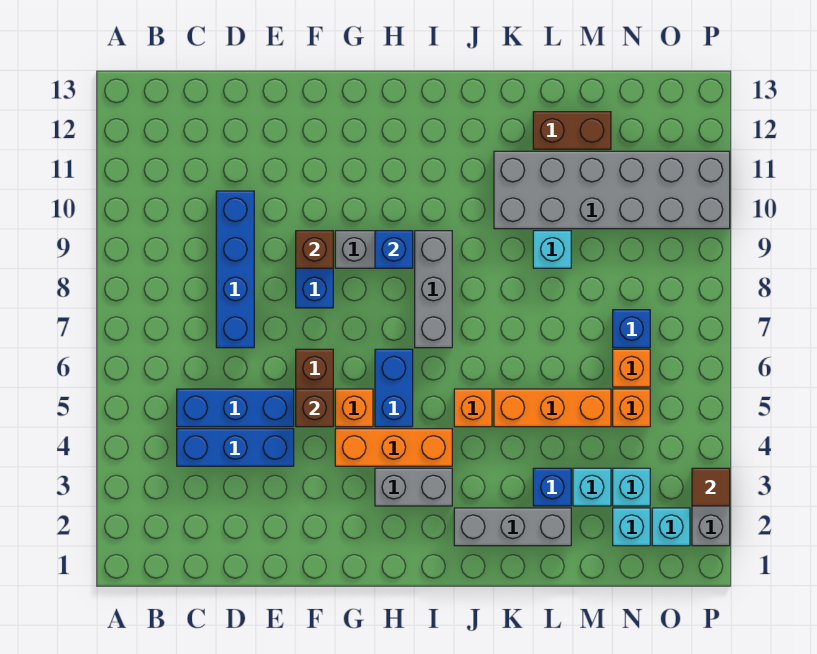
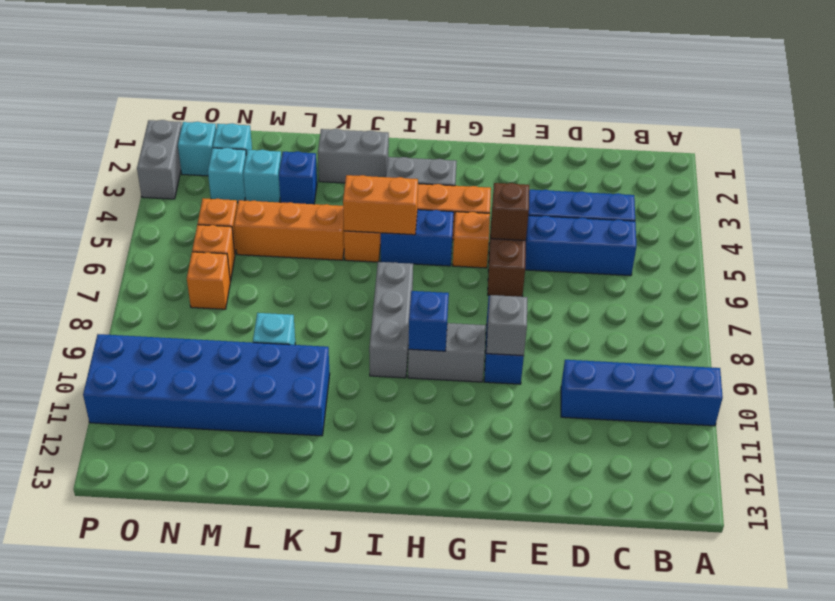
blue 1x4 brick [216,191,254,348] -> blue 1x4 brick turned to [561,360,723,426]
brown 1x1 brick [296,231,333,268] -> grey 1x1 brick [487,295,527,356]
blue 1x2 brick [375,349,413,427] -> blue 1x2 brick turned to [381,210,454,266]
none -> orange 1x2 brick [343,175,418,235]
grey 1x3 brick [454,508,571,546] -> grey 1x2 brick [318,129,389,183]
grey 2x6 brick [494,151,730,229] -> blue 2x6 brick [83,334,330,436]
brown 1x2 brick [533,112,611,149] -> none
blue 1x1 brick [613,310,650,348] -> orange 1x1 brick [187,252,230,309]
brown 1x1 tile [692,468,730,506] -> none

